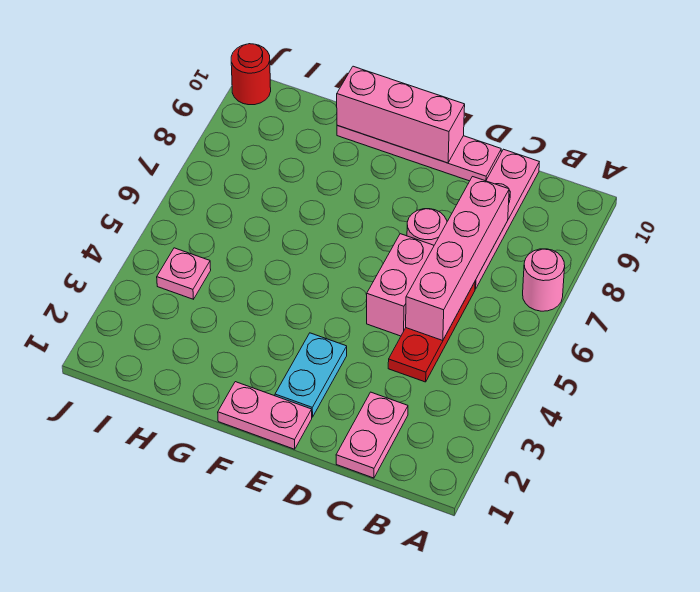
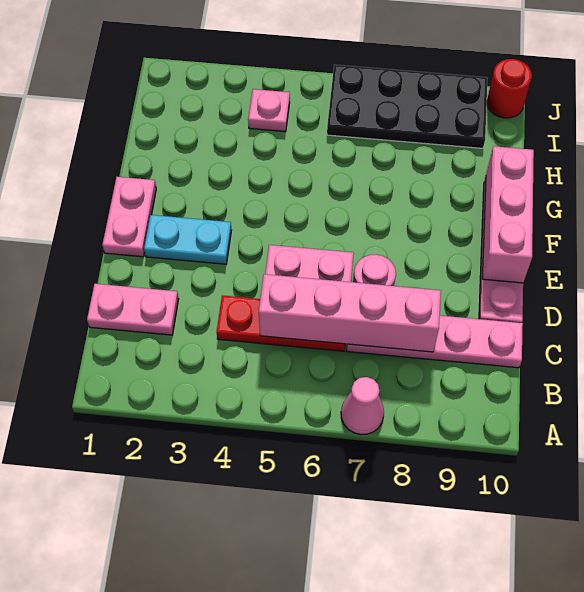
pink 1x1 round brick [523,249,565,311] -> pink 1x1 cone [341,377,384,434]
none -> black 2x4 plate [327,65,487,148]

